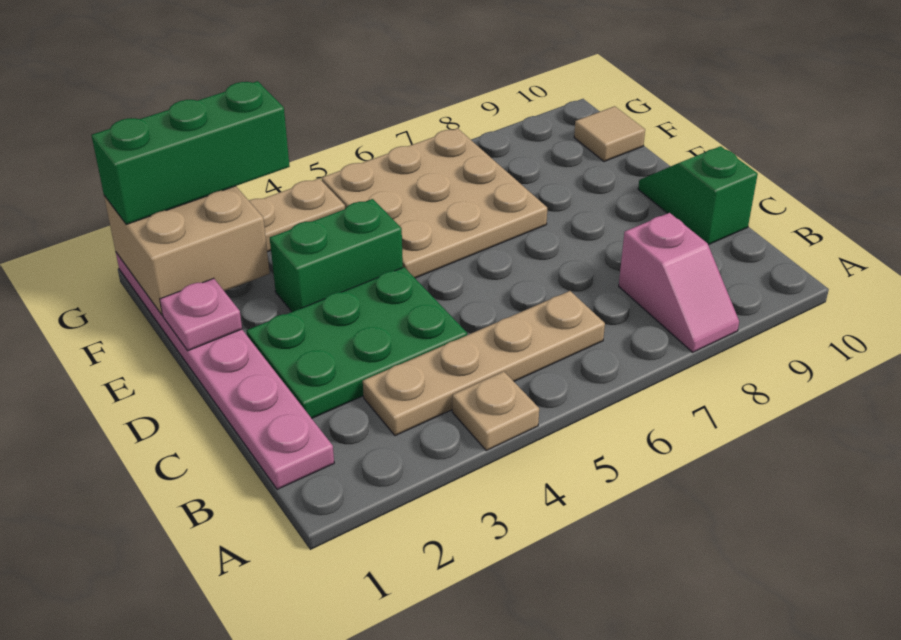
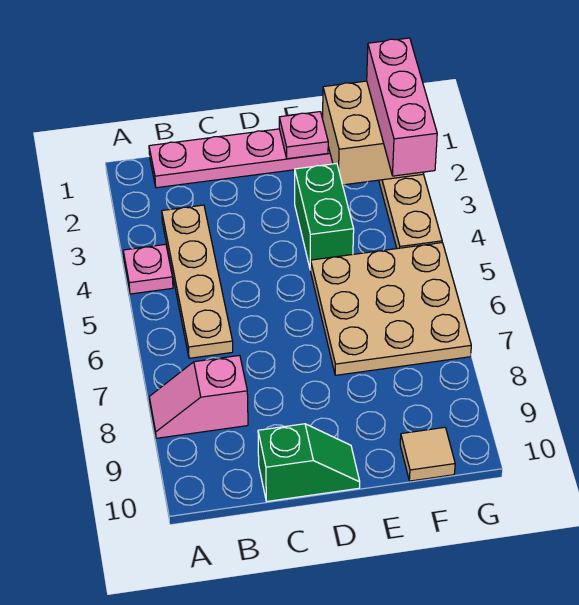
tan 1x1 plate [452,371,539,451] -> pink 1x1 plate [123,244,173,294]
green 2x3 plate [247,267,467,418] -> none
green 1x3 brick [91,81,290,225] -> pink 1x3 brick [367,38,437,176]

